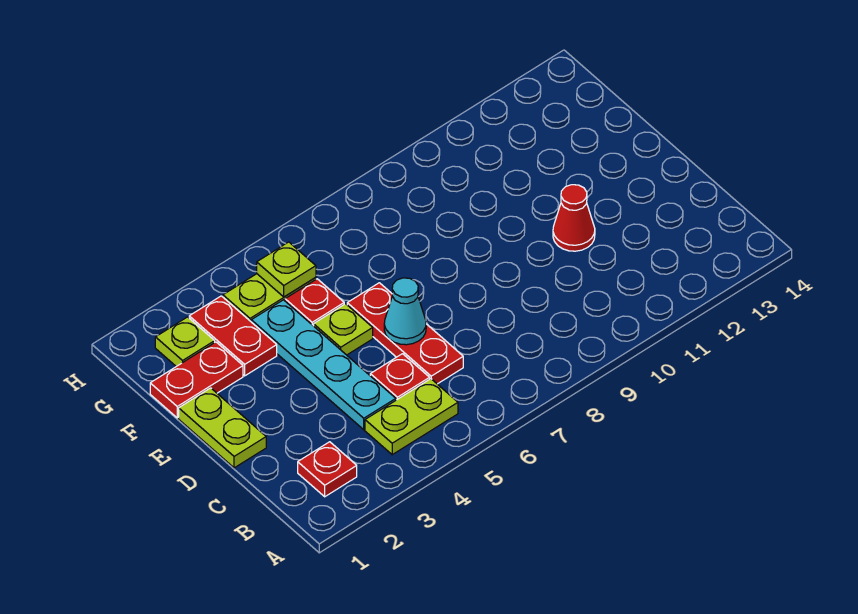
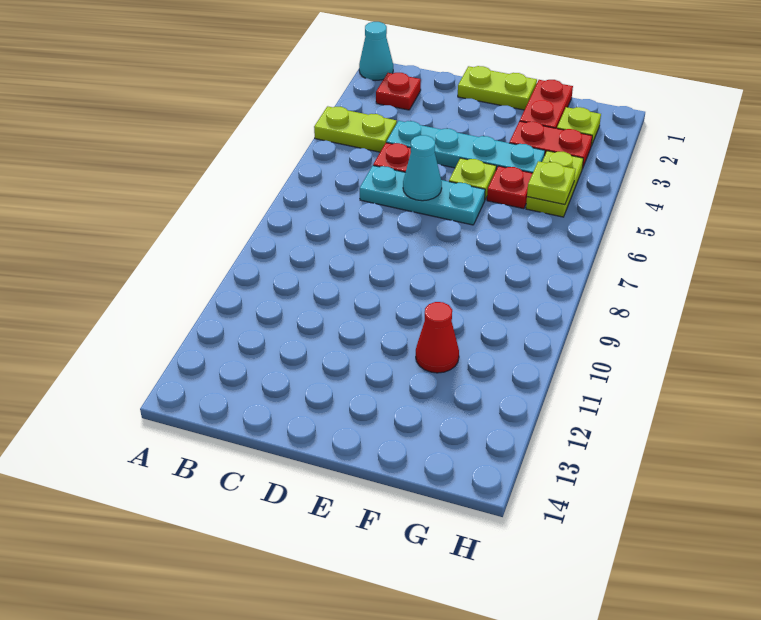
none -> cyan 1x1 cone [359,22,393,80]
lime 1x2 plate [365,379,458,455] -> lime 1x2 plate turned to [314,106,397,152]
red 1x3 plate [347,283,463,384] -> cyan 1x3 plate [360,166,485,225]
red 1x1 cone [553,185,595,251] -> red 1x1 cone moved to [416,302,459,373]

